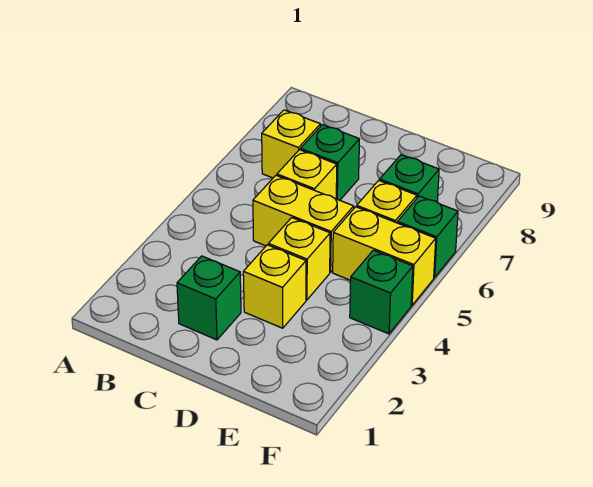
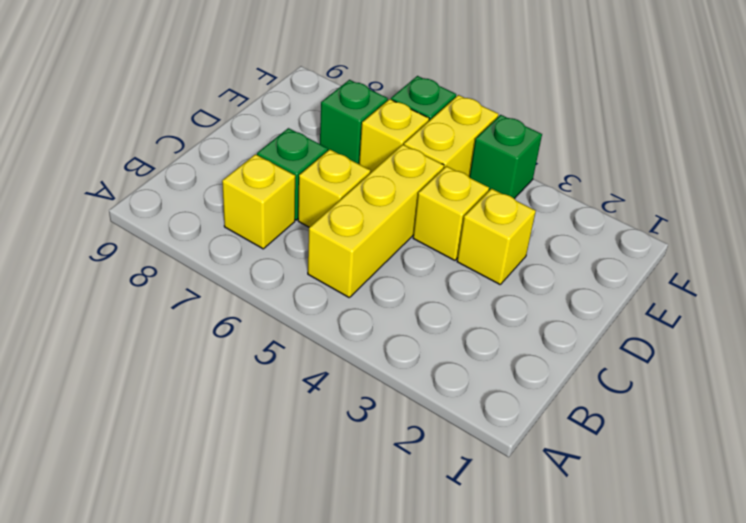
green 1x1 brick [177,256,241,340] -> none
yellow 1x2 brick [253,175,354,272] -> yellow 1x3 brick [308,145,444,297]

